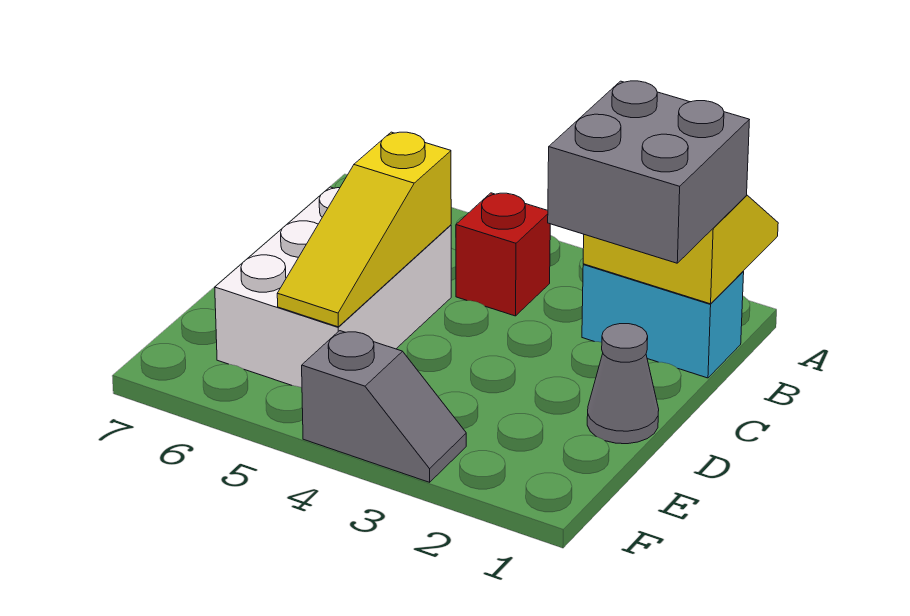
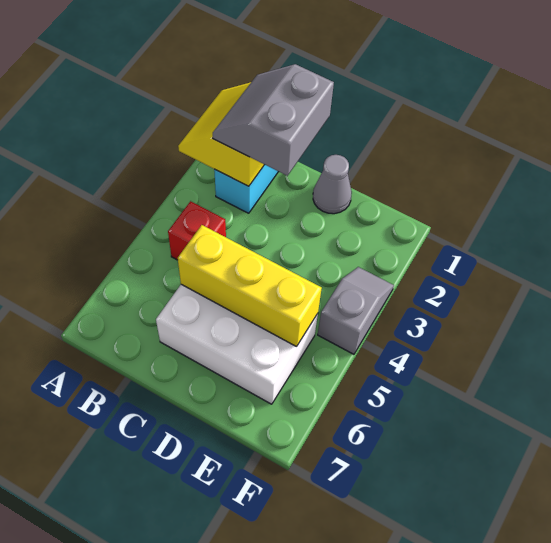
grey 2x2 brick [548,81,749,263] -> grey 2x2 slope [213,64,334,176]
yellow 1x3 slope [277,132,451,327] -> yellow 1x3 brick [178,225,322,347]

